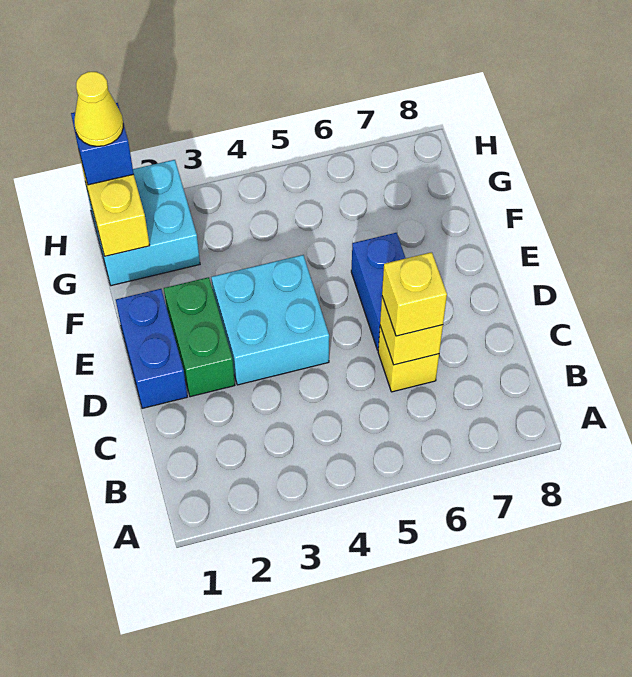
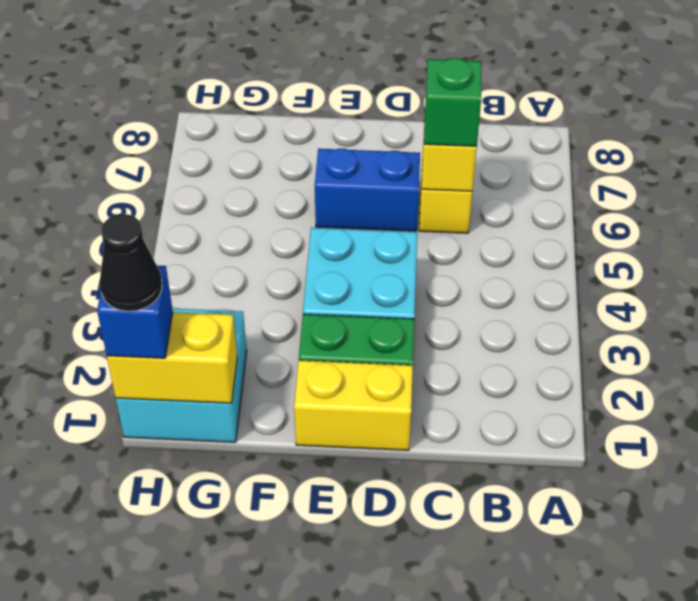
yellow 1x1 brick [382,252,447,336] -> green 1x1 brick [424,58,481,146]
blue 1x2 brick [116,289,187,408] -> yellow 1x2 brick [294,360,413,450]
yellow 1x1 cone [74,72,123,146] -> black 1x1 cone [100,214,162,311]

